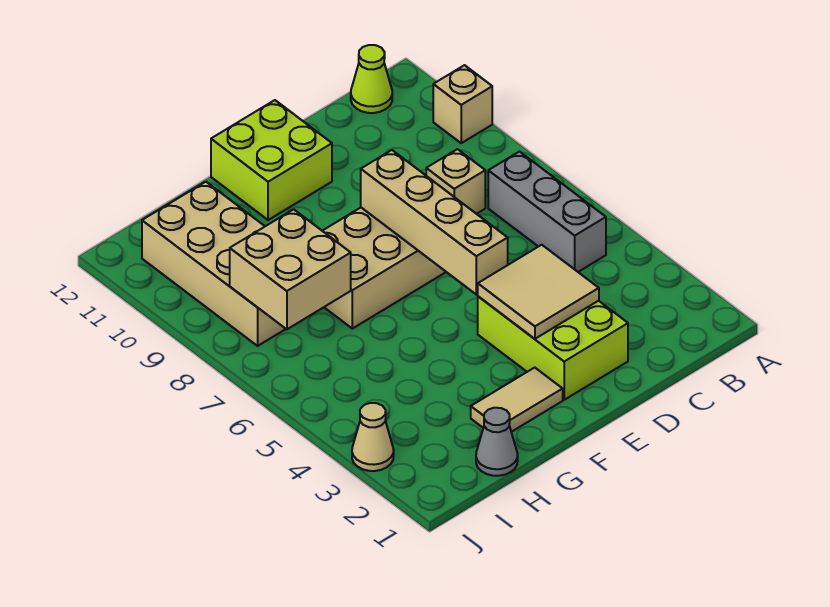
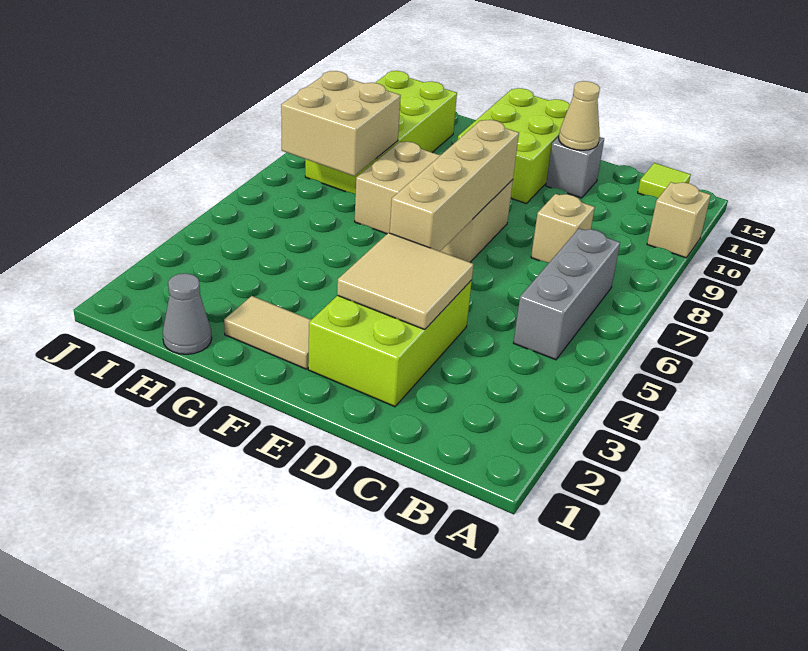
lime 1x1 cone [351,45,392,113] -> lime 1x1 tile [638,163,691,198]
none -> grey 1x1 brick [546,137,604,198]
lime 2x2 brick [211,100,332,220] -> lime 2x3 brick [458,88,570,204]
tan 2x4 brick [142,182,285,346] -> lime 2x4 brick [305,71,457,194]
tan 1x1 cone [352,403,394,471] -> tan 1x1 cone moved to [559,81,600,150]

